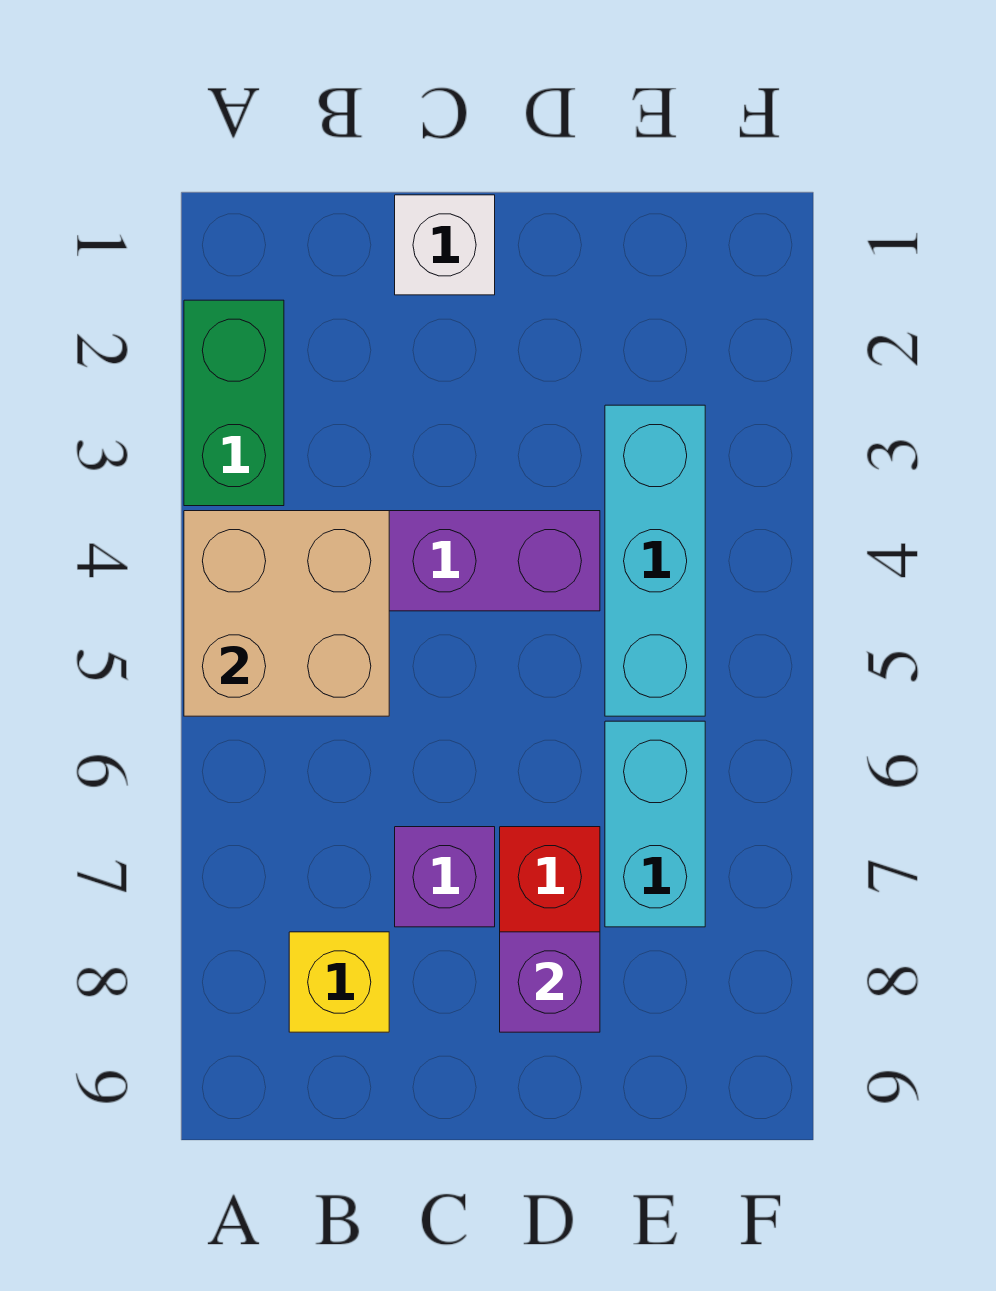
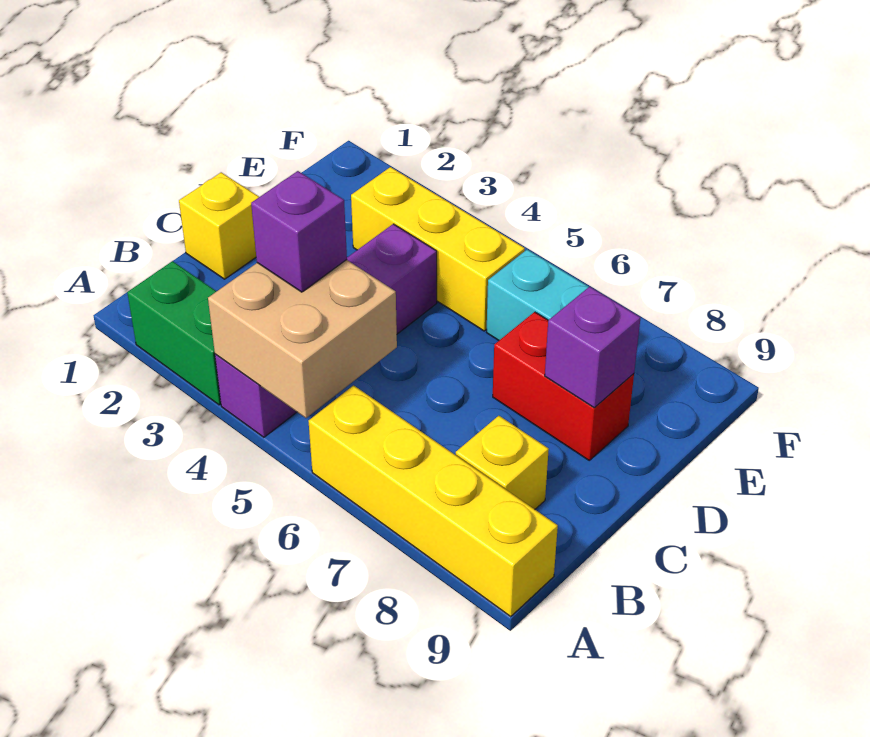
none -> yellow 1x4 brick [309,385,558,616]
white 1x1 brick [395,195,495,295] -> yellow 1x1 brick [179,172,259,279]
purple 1x1 brick [395,827,495,927] -> purple 1x1 brick moved to [251,171,347,292]
cyan 1x3 brick [605,405,705,716] -> yellow 1x3 brick [351,167,525,331]

